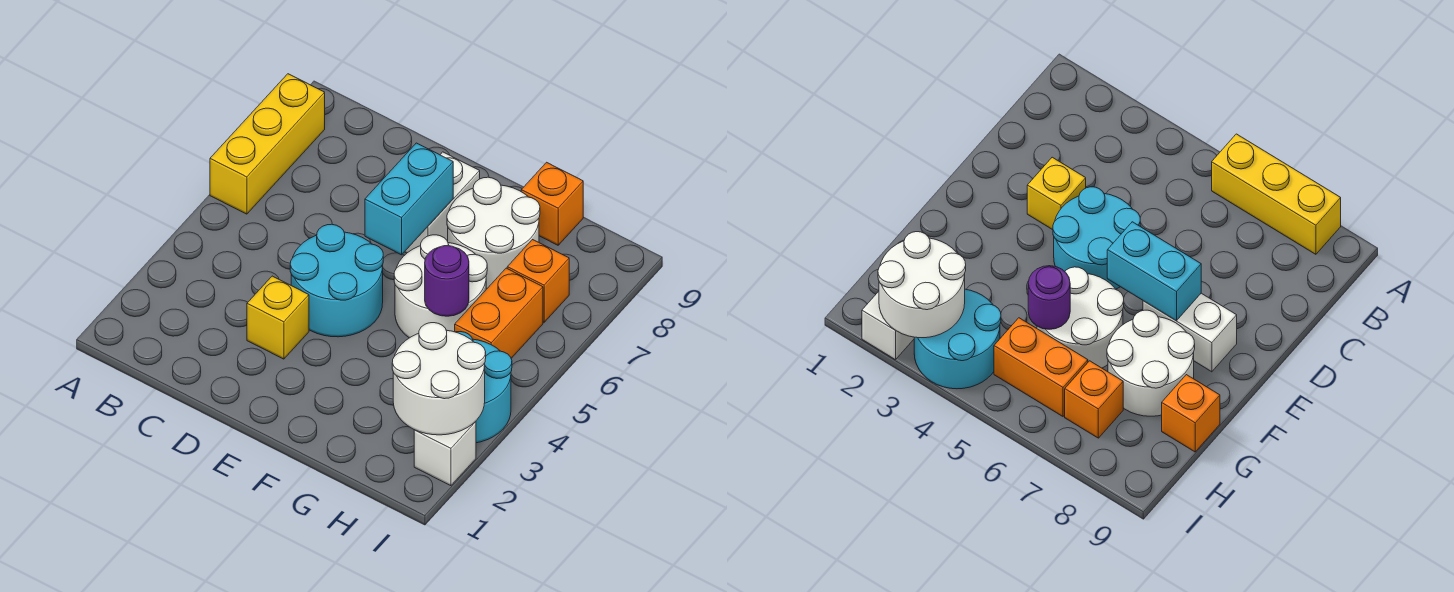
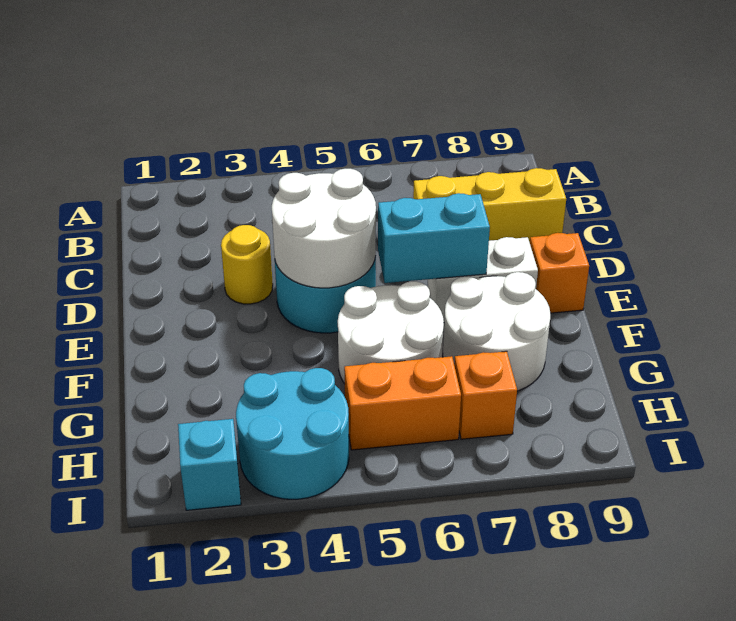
yellow 1x3 brick [210,74,325,214] -> yellow 1x3 brick moved to [413,168,566,242]
yellow 1x1 brick [247,276,309,359] -> yellow 1x1 round brick [221,225,273,304]
purple 1x1 round brick [425,245,469,316] -> none
orange 1x1 brick [521,162,583,245] -> orange 1x1 brick moved to [530,233,589,313]
white 2x2 round brick [392,323,486,435] -> white 2x2 round brick moved to [272,169,376,288]
white 1x1 brick [414,421,476,486] -> cyan 1x1 brick [178,419,241,510]

